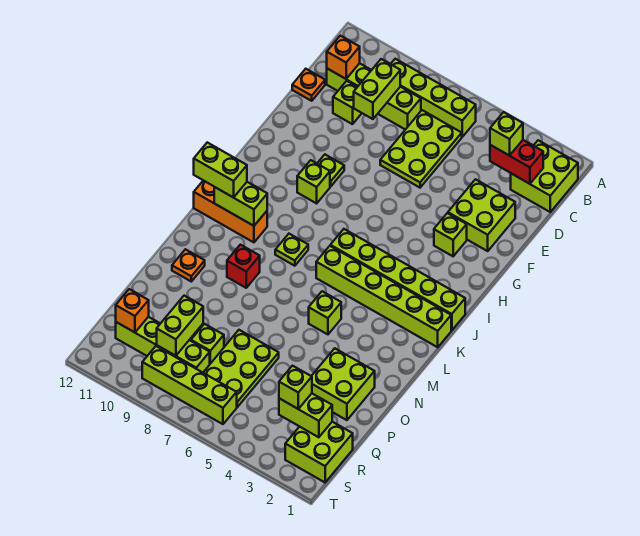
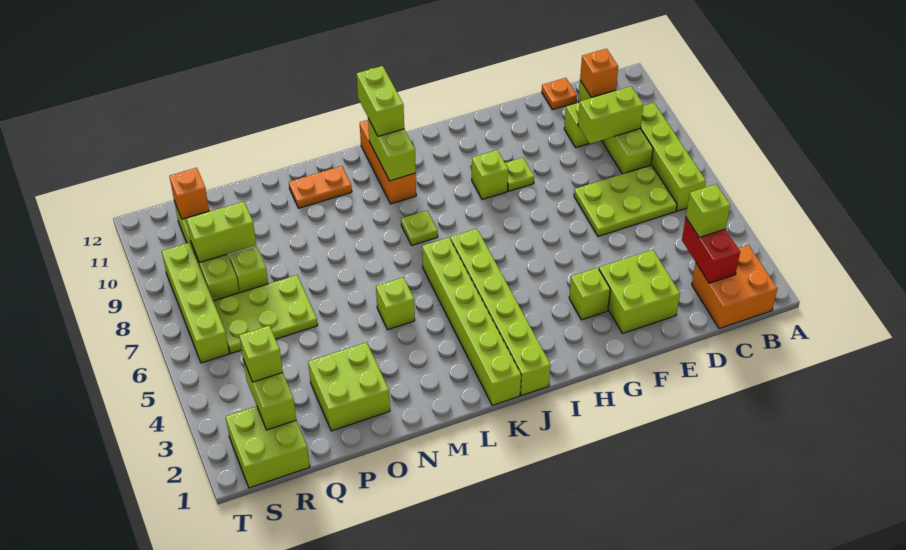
lime 2x2 brick [511,140,578,212] -> orange 2x2 brick [692,245,777,329]
red 1x1 brick [227,245,260,288] -> none
orange 1x1 plate [172,249,205,281] -> orange 1x2 plate [289,166,352,208]

